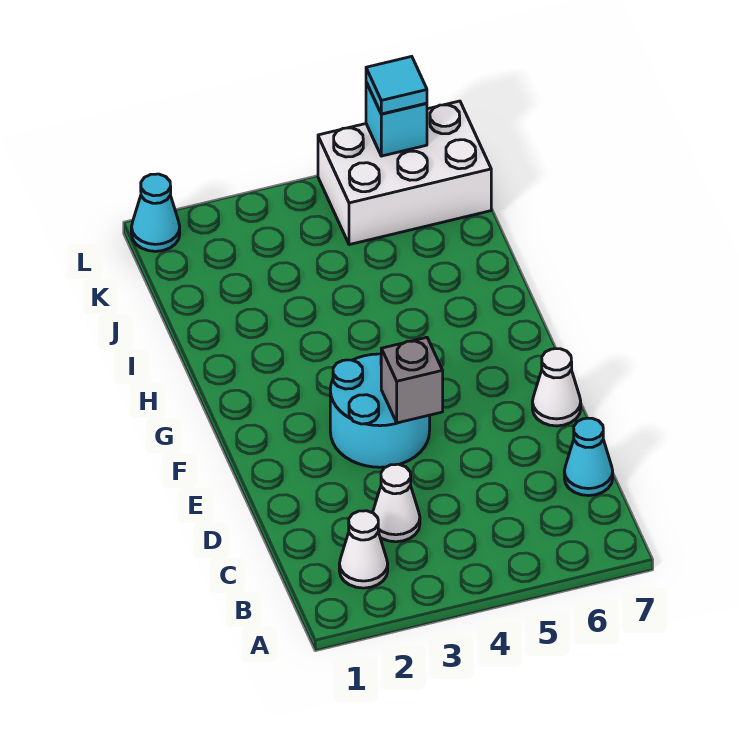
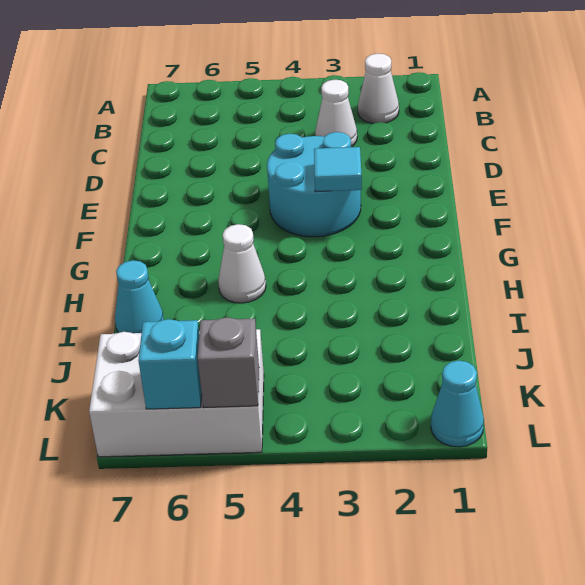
cyan 1x1 cone [564,418,613,496] -> cyan 1x1 cone moved to [115,260,164,333]
grey 1x1 brick [381,337,443,423] -> grey 1x1 brick moved to [198,317,259,407]
white 1x1 cone [532,349,581,426] -> white 1x1 cone moved to [218,224,266,303]
cyan 1x1 tile [366,56,427,114] -> cyan 1x1 tile moved to [314,147,362,192]

